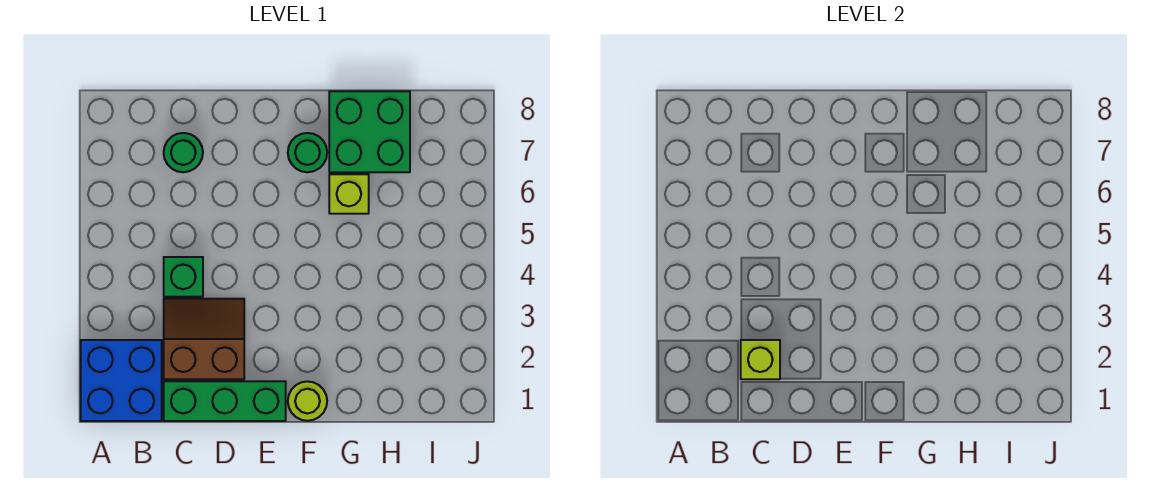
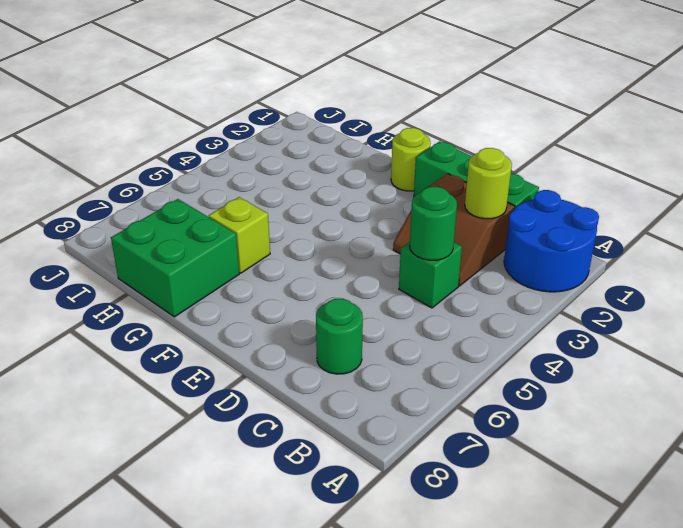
blue 2x2 brick [81,340,162,421] -> blue 2x2 round brick [504,190,599,292]
lime 1x1 brick [741,340,780,379] -> lime 1x1 round brick [465,148,512,219]
green 1x1 round brick [288,133,327,172] -> green 1x1 round brick moved to [410,187,457,260]

